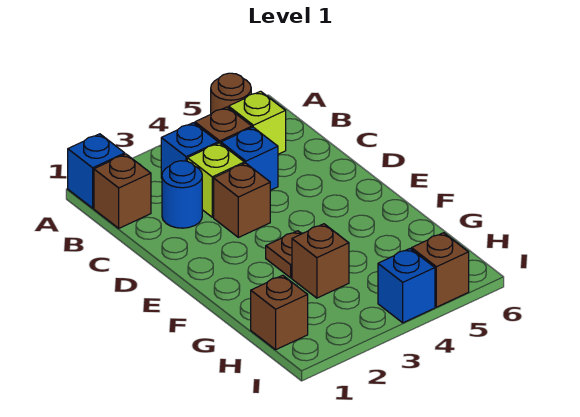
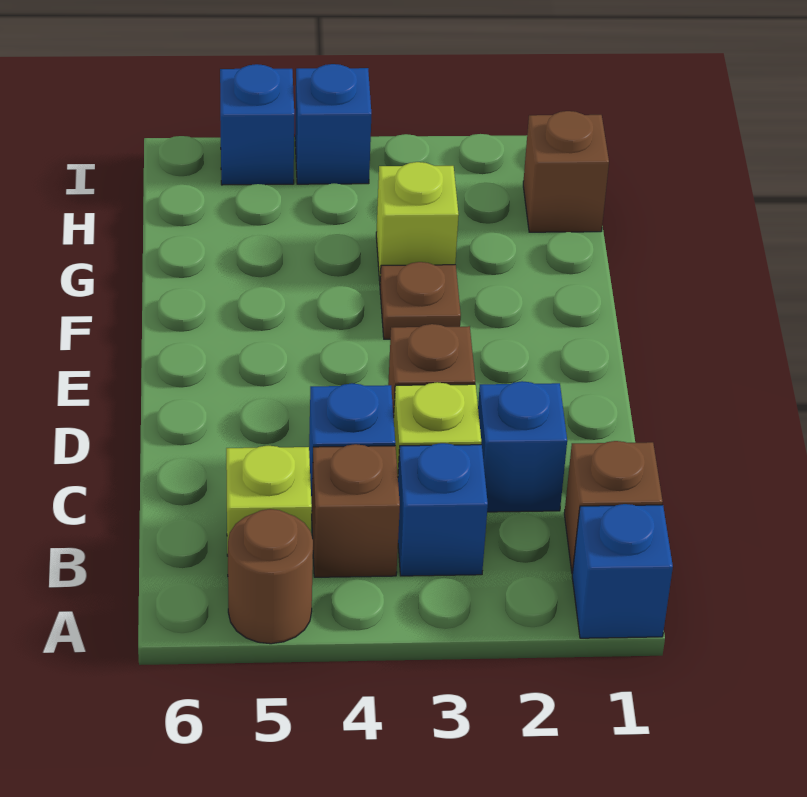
blue 1x1 round brick [162,161,202,228] -> blue 1x1 brick [478,381,567,512]
brown 1x1 brick [292,224,349,298] -> lime 1x1 brick [376,162,459,281]
brown 1x1 brick [412,233,469,307] -> blue 1x1 brick [220,64,294,185]

